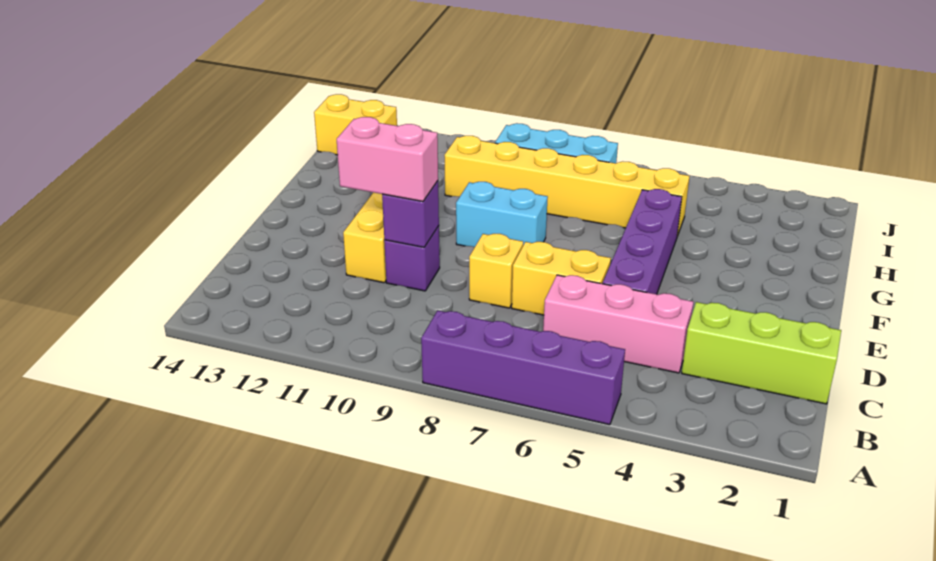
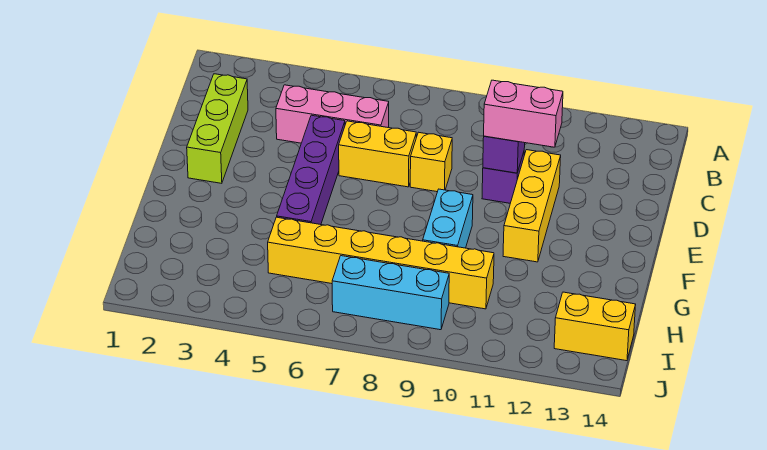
purple 1x4 brick [421,311,625,425] -> none
lime 1x3 brick [682,302,841,404] -> lime 1x3 brick turned to [187,74,248,183]
cyan 1x2 brick [456,182,548,247] -> cyan 1x2 brick turned to [423,189,473,248]

